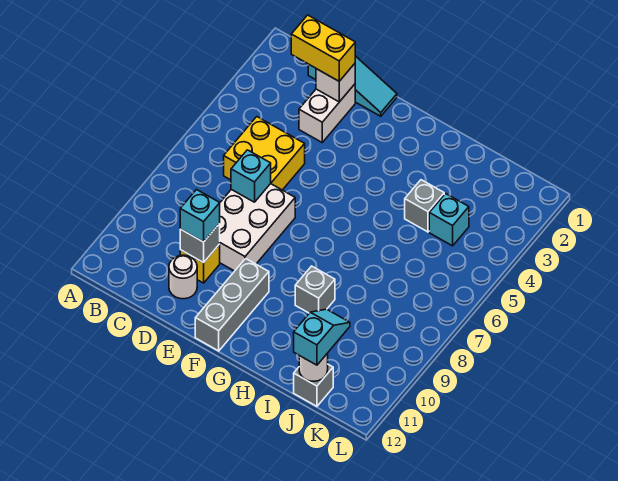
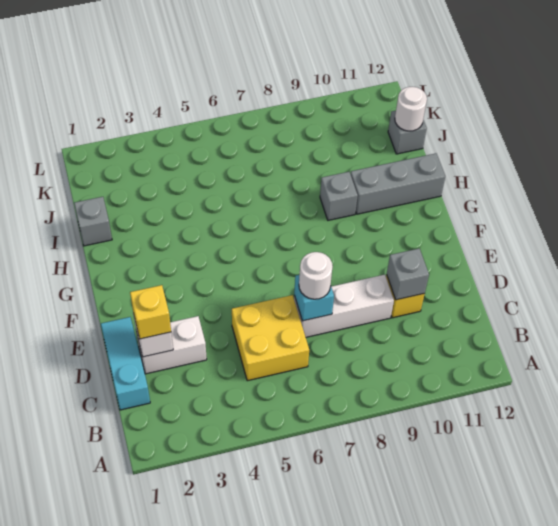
yellow 1x2 brick [291,15,355,81] -> yellow 1x1 brick [130,285,171,339]
white 2x3 brick [219,184,295,271] -> white 1x3 brick [294,275,394,337]
cyan 1x1 brick [180,190,220,242] -> none
white 1x1 round brick [169,255,197,299] -> white 1x1 round brick moved to [299,252,333,299]
grey 1x3 brick [195,259,269,351] -> grey 1x3 brick moved to [351,153,445,214]
grey 1x1 brick [405,180,444,232] -> grey 1x1 brick moved to [74,197,112,246]
cyan 1x1 brick [429,194,469,246] -> none
cyan 1x2 slope [294,309,350,365] -> none

